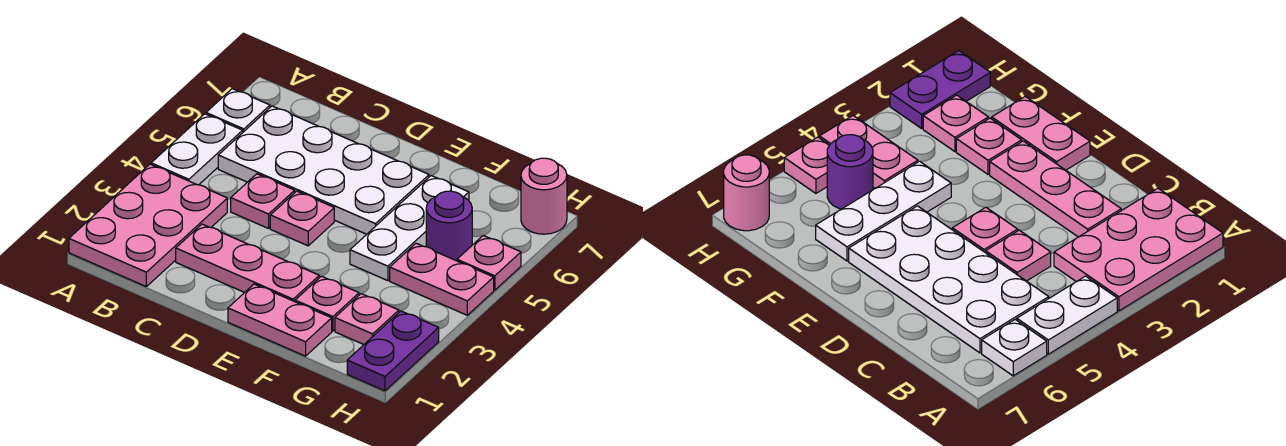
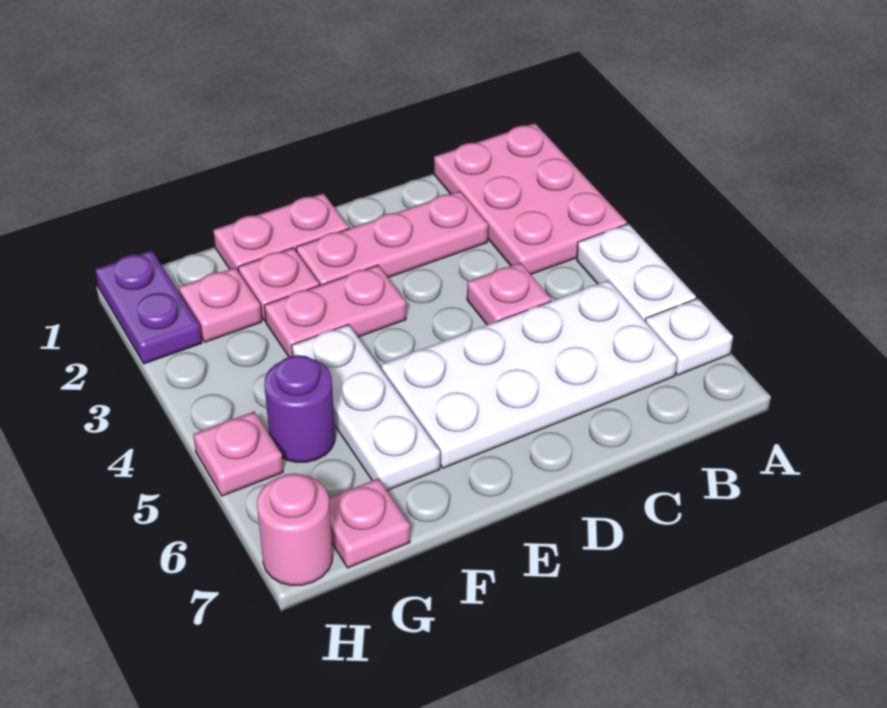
pink 1x1 plate [270,191,334,246] -> pink 1x1 plate moved to [329,479,410,568]
pink 1x2 plate [390,243,494,315] -> pink 1x2 plate moved to [264,265,406,357]

